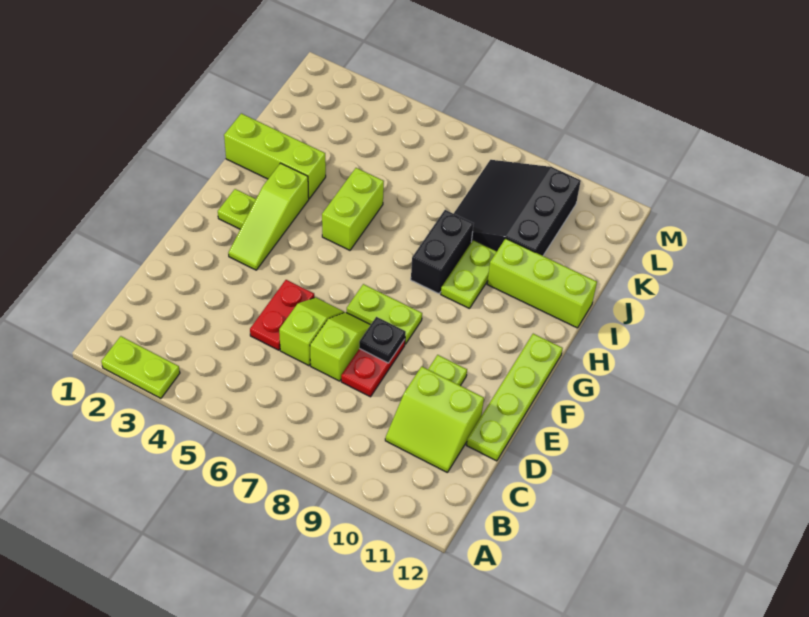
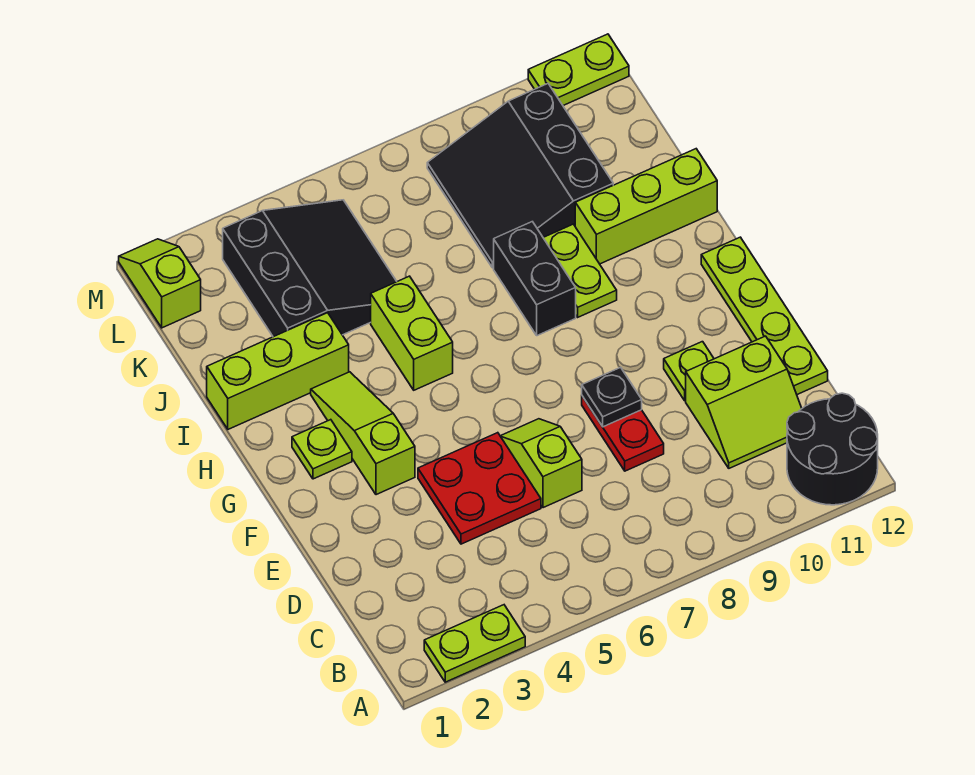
none -> black 2x2 round brick [787,393,878,505]
red 1x2 plate [250,280,314,350] -> red 2x2 plate [418,433,541,544]
lime 1x2 slope [310,312,370,381] -> lime 1x2 slope moved to [119,239,201,328]
lime 1x3 slope [228,163,309,270] -> lime 1x3 slope turned to [311,372,415,495]
lime 1x2 plate [346,284,422,344] -> lime 1x2 plate moved to [528,34,629,105]
none -> black 3x3 slope [223,200,397,337]

